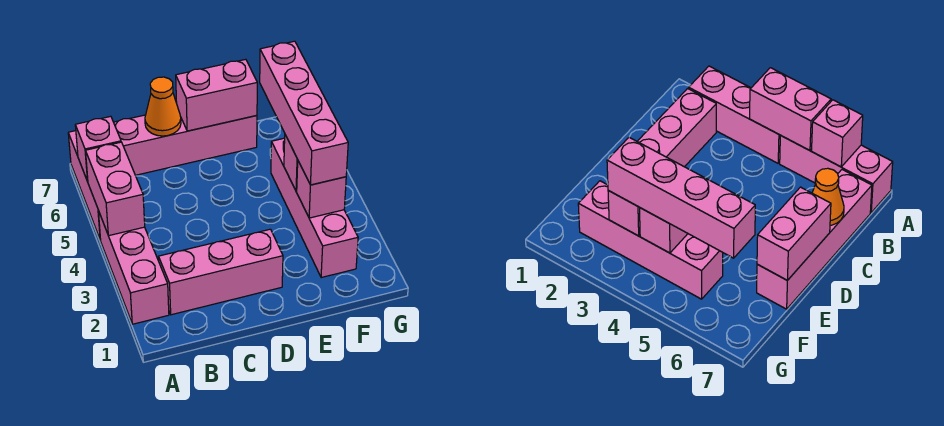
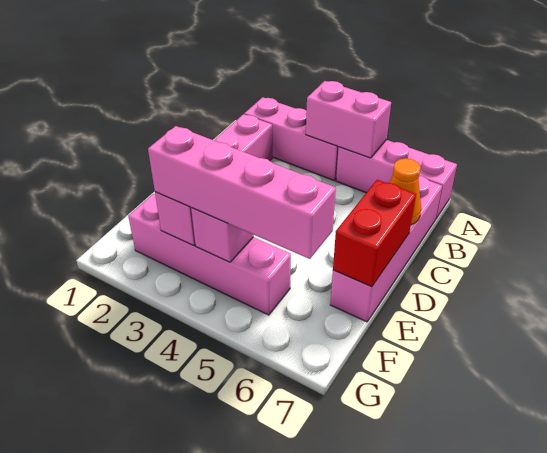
pink 1x1 brick [75,116,121,181] -> none
pink 1x2 brick [176,59,257,131] -> red 1x2 brick [333,180,416,287]

